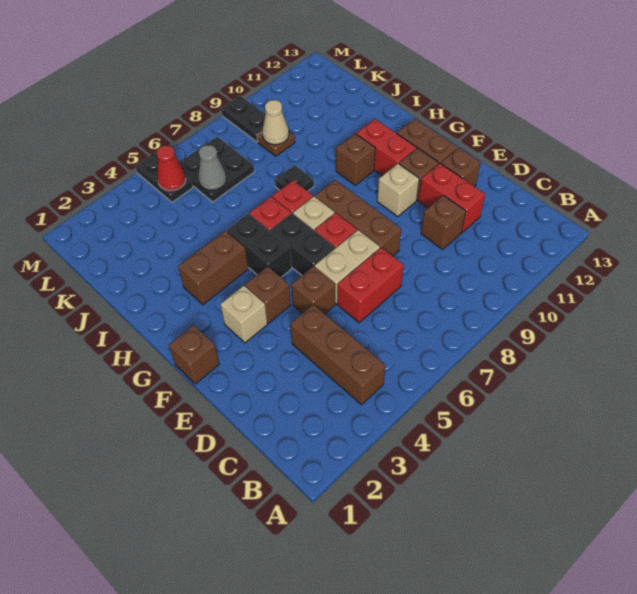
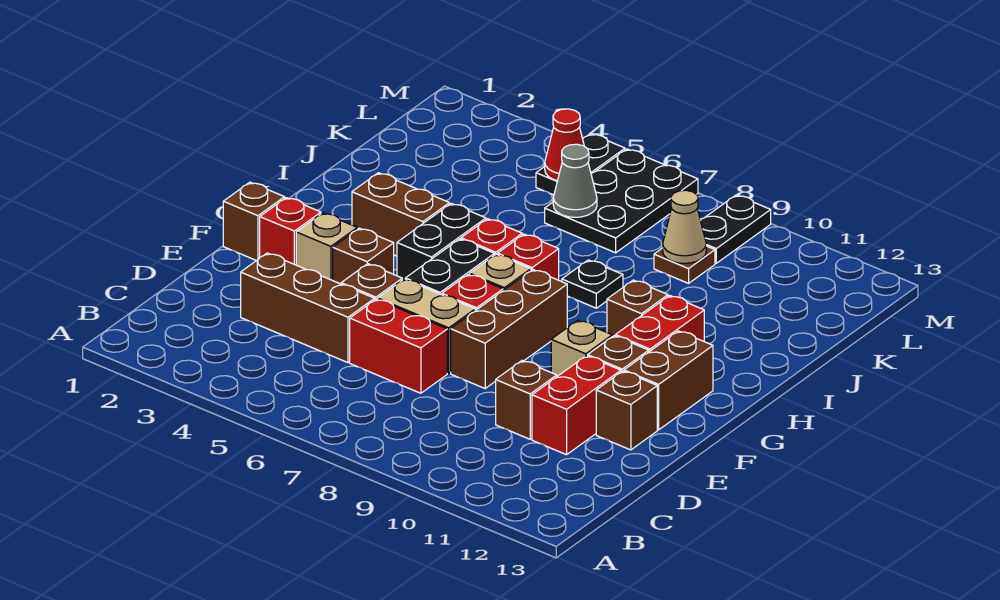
brown 1x3 brick [290,305,386,405] -> brown 1x3 brick turned to [241,253,375,363]
none -> red 1x1 brick [260,198,321,265]
black 2x2 plate [179,137,254,202] -> black 2x3 plate [545,149,698,253]

